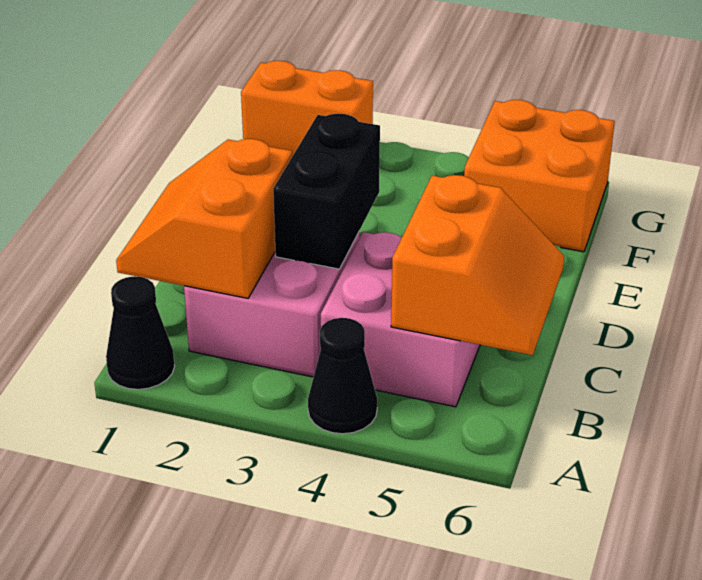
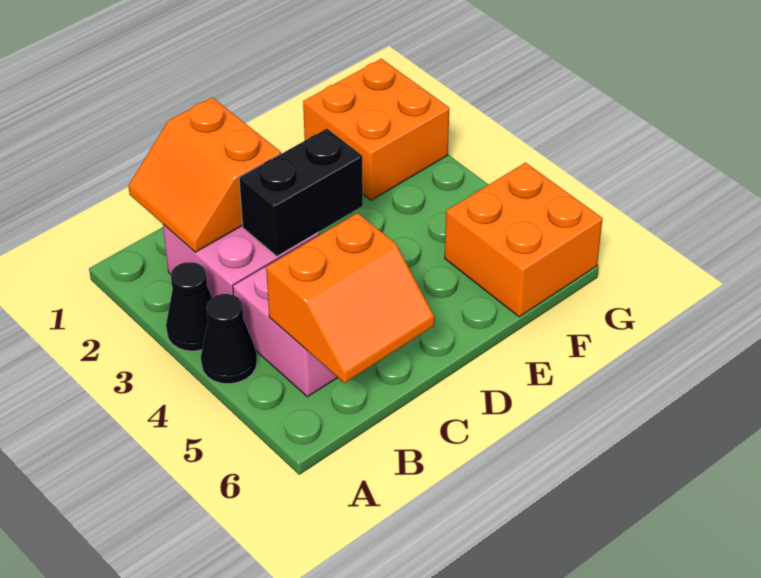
black 1x1 cone [106,276,175,389] -> black 1x1 cone moved to [166,262,212,351]
orange 2x2 slope [116,139,292,298] -> orange 2x2 slope turned to [128,97,281,252]
orange 1x2 brick [241,61,373,156] -> orange 2x2 brick [303,59,449,200]

